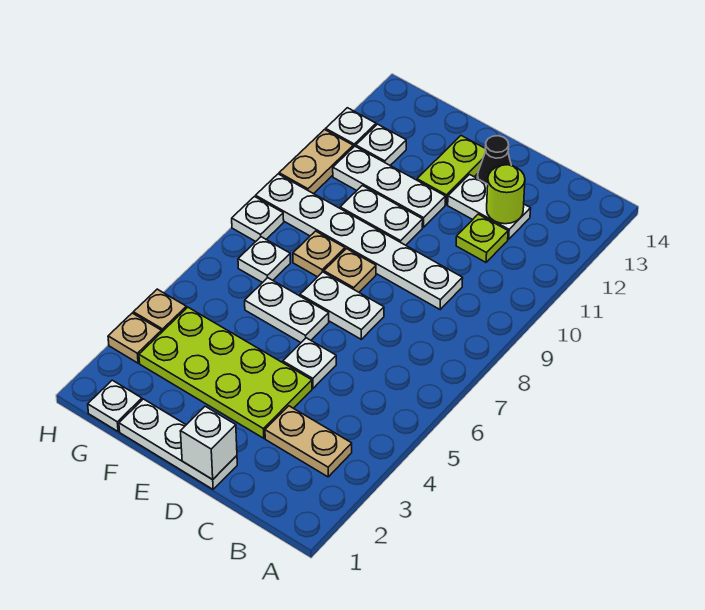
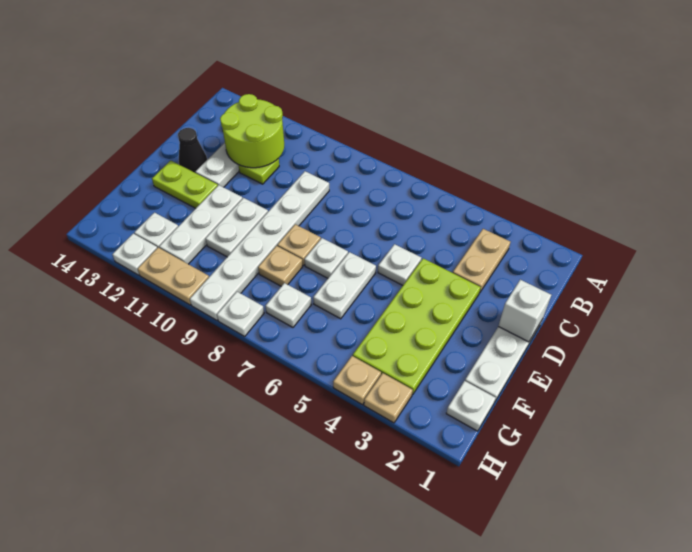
lime 1x1 round brick [487,165,525,224] -> lime 2x2 round brick [220,94,284,168]
white 1x2 plate [300,272,384,339] -> white 1x1 plate [304,238,348,278]

